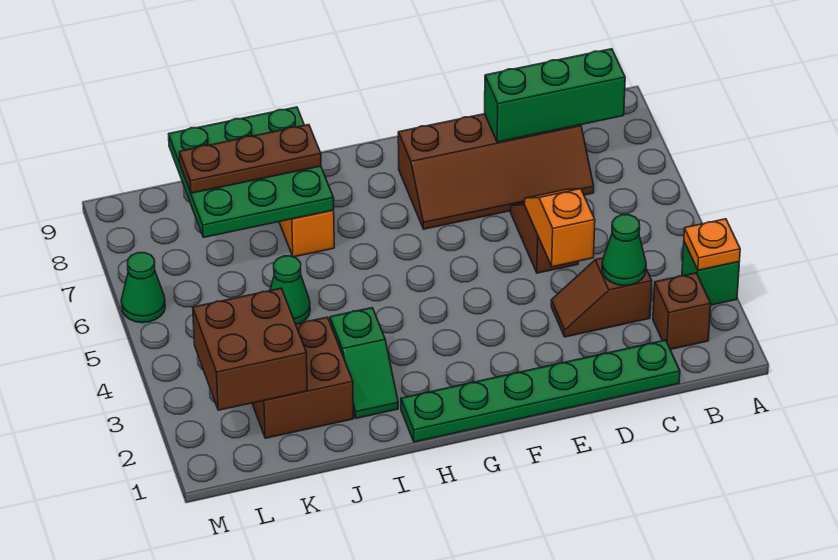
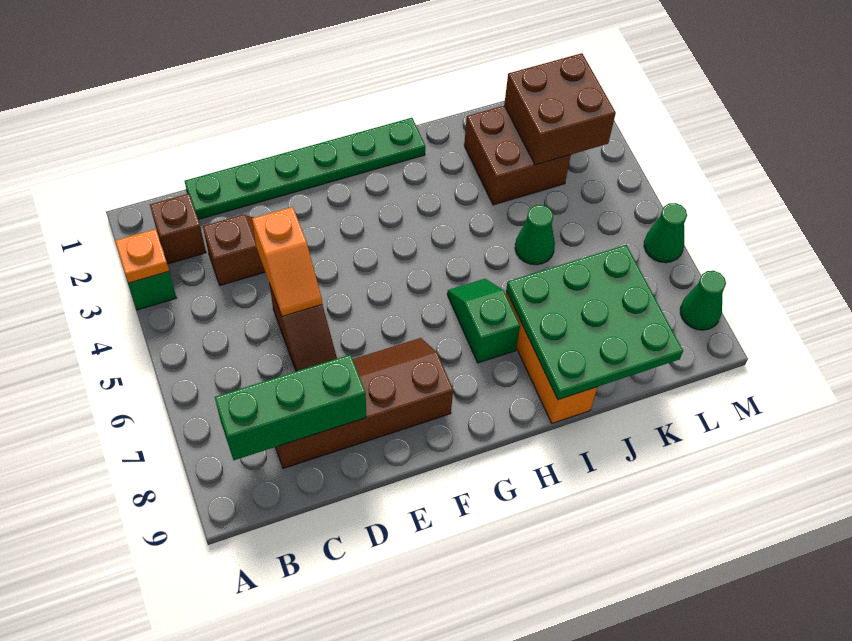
green 1x1 cone [602,215,646,286] -> green 1x1 cone moved to [680,271,726,330]
green 1x2 slope [330,308,398,418] -> green 1x2 slope moved to [447,279,520,363]
brown 1x3 plate [179,125,321,193] -> none

